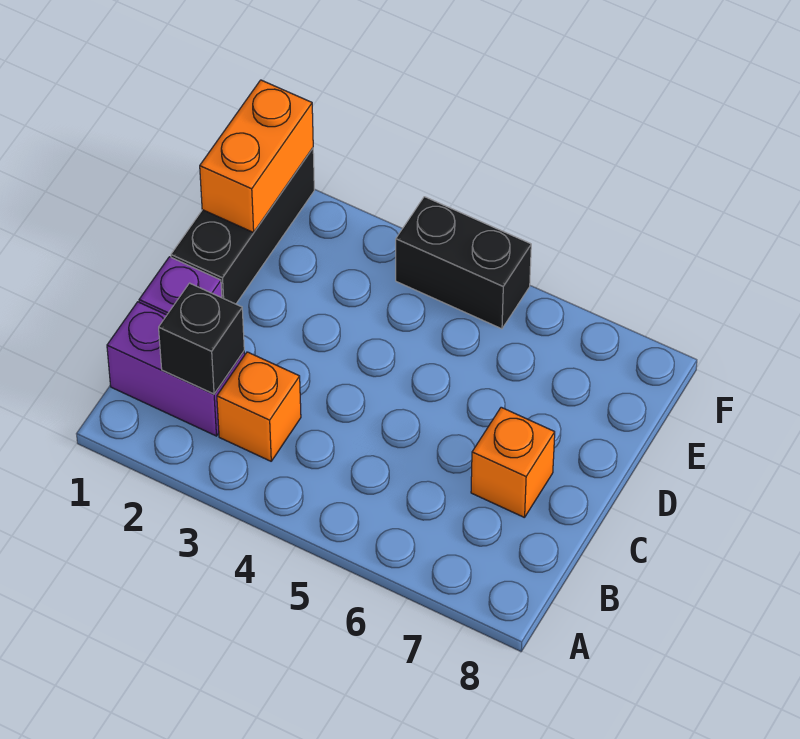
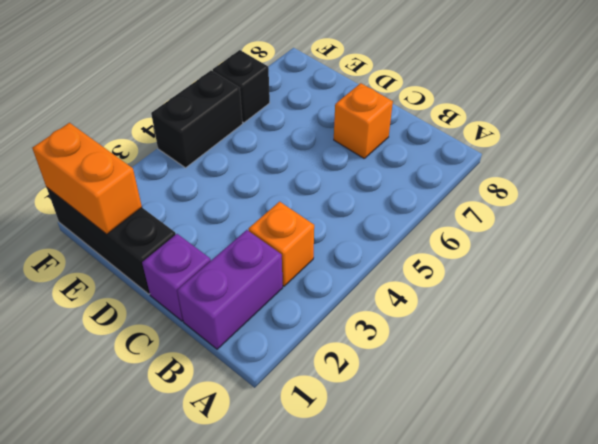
black 1x1 brick [159,283,244,394] -> black 1x1 brick moved to [213,50,270,123]

